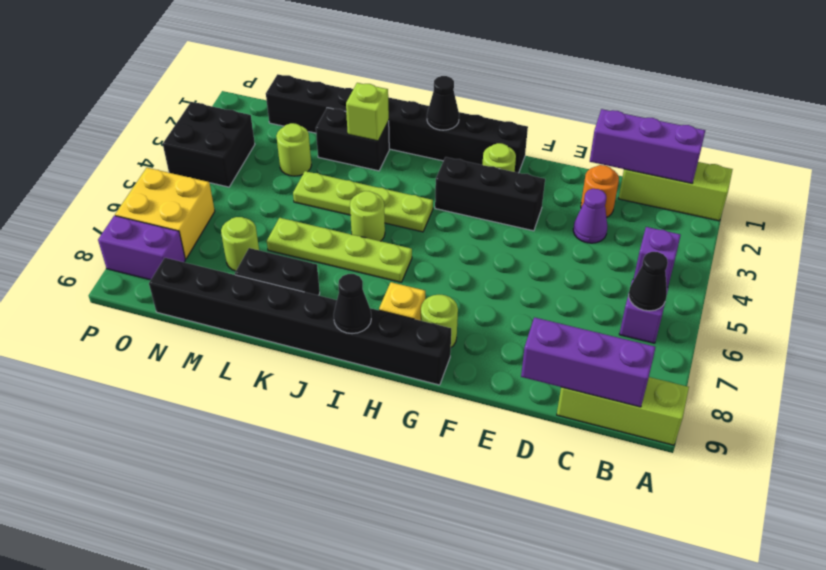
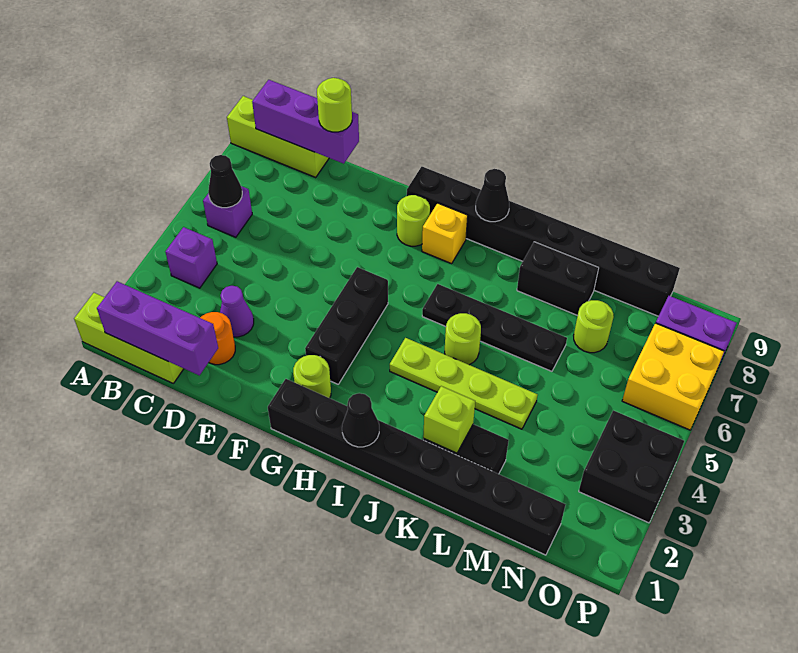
black 1x3 brick [435,157,545,231] -> black 1x3 brick turned to [305,267,388,384]
lime 1x4 plate [267,218,412,282] -> black 1x4 plate [422,284,567,371]
lime 1x1 round brick [276,123,311,176] -> lime 1x1 round brick moved to [317,78,352,132]

